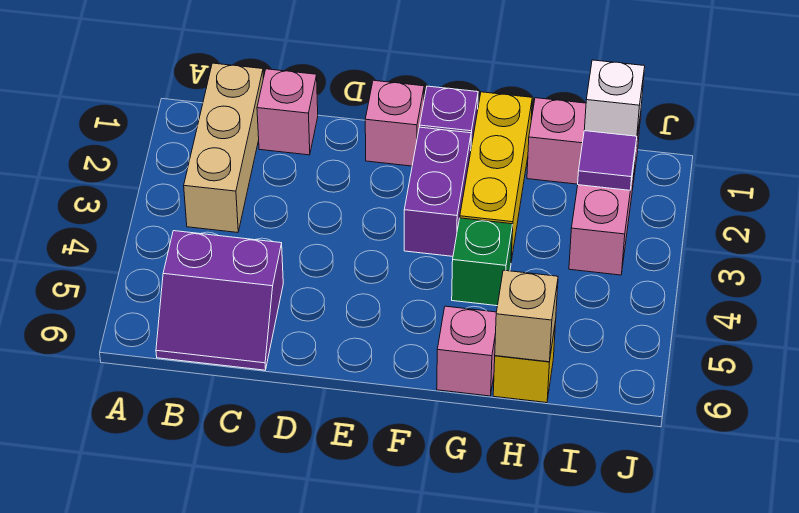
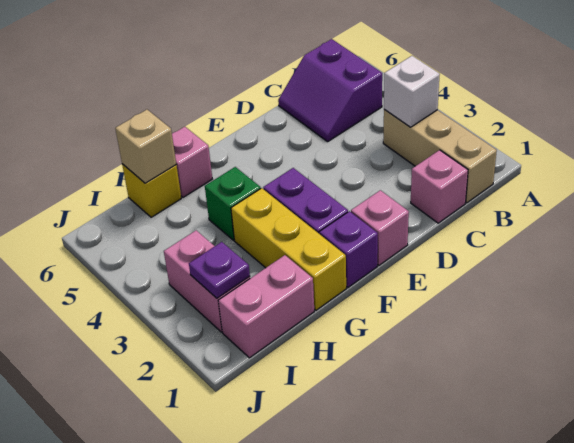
purple 2x2 slope [156,231,283,370] -> purple 2x2 slope turned to [278,39,382,142]
white 1x1 brick [584,60,645,144] -> white 1x1 brick moved to [384,56,440,127]
purple 1x1 tile [578,131,637,190] -> purple 1x1 plate [189,242,250,298]

